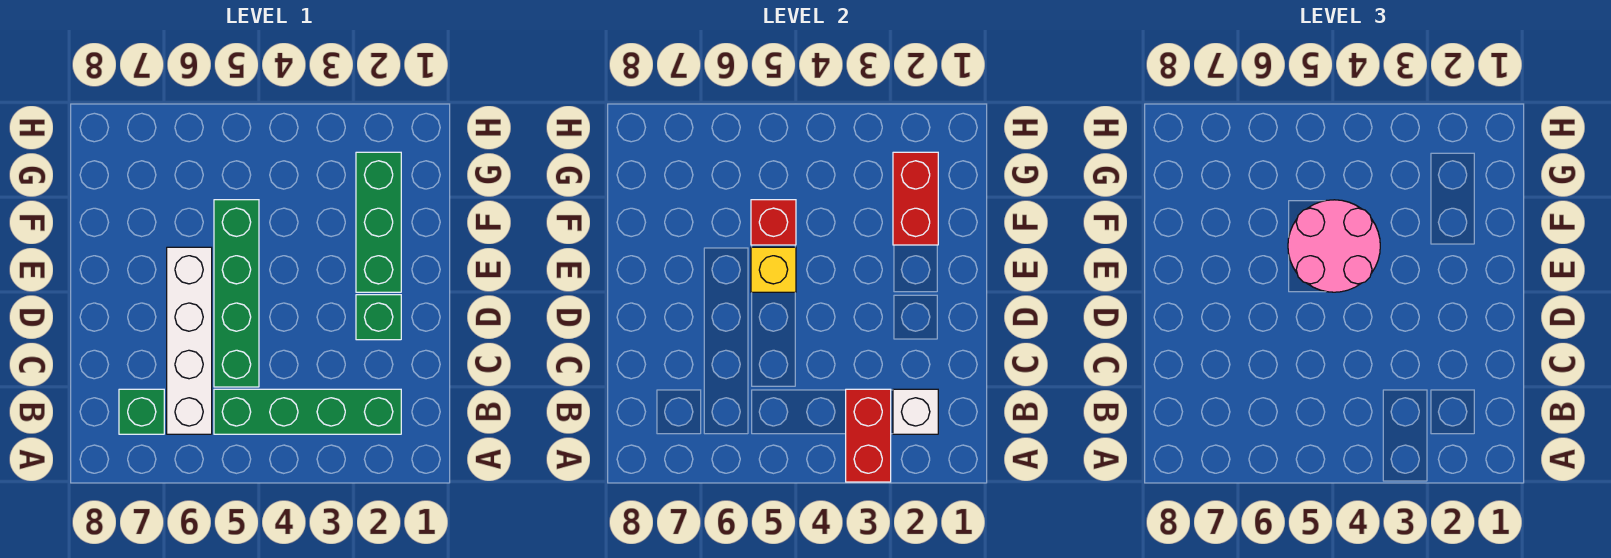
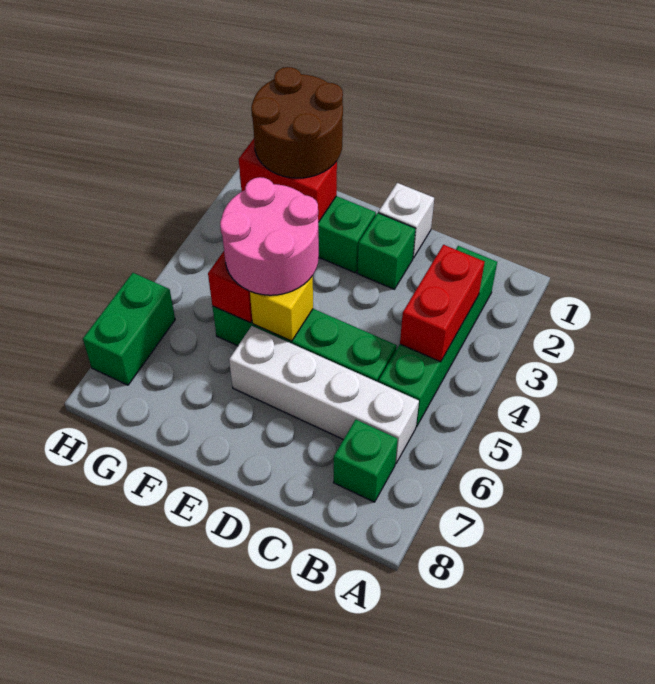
red 1x2 brick [846,389,891,482] -> red 1x2 brick turned to [400,245,485,362]
white 1x1 brick [893,389,938,434] -> white 1x1 brick moved to [378,183,434,258]
none -> brown 2x2 round brick [251,67,343,178]
none -> green 1x2 brick [83,273,175,385]

